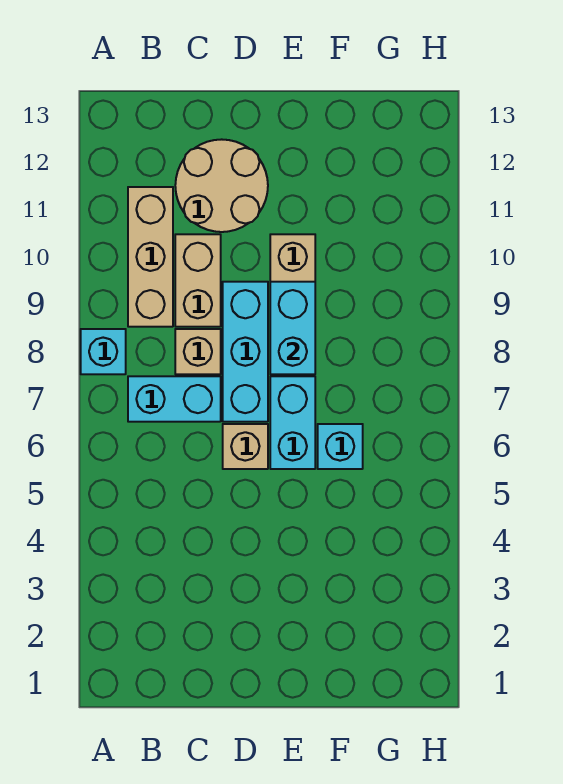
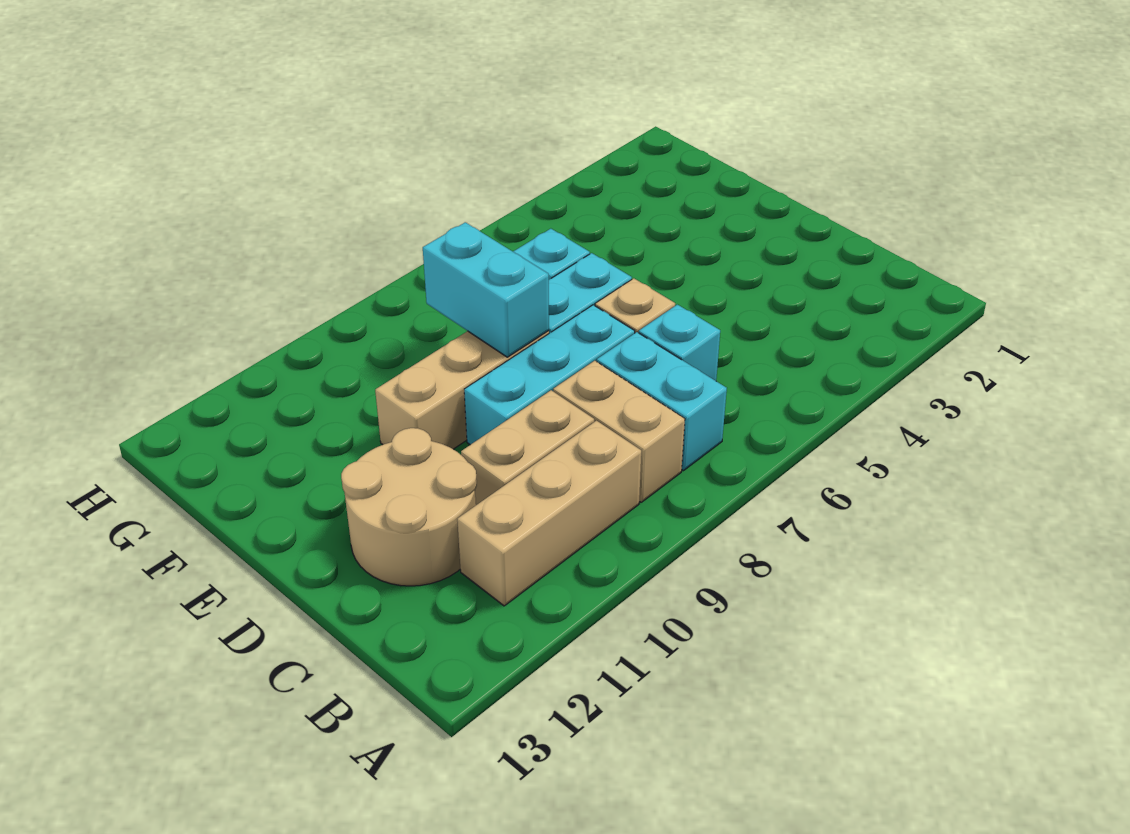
cyan 1x1 brick [81,329,126,374] -> cyan 1x1 brick moved to [639,305,720,381]
tan 1x1 brick [175,329,221,374] -> tan 1x2 brick [553,361,685,502]
cyan 1x2 brick [270,282,315,374] -> cyan 1x2 brick turned to [423,222,549,357]

